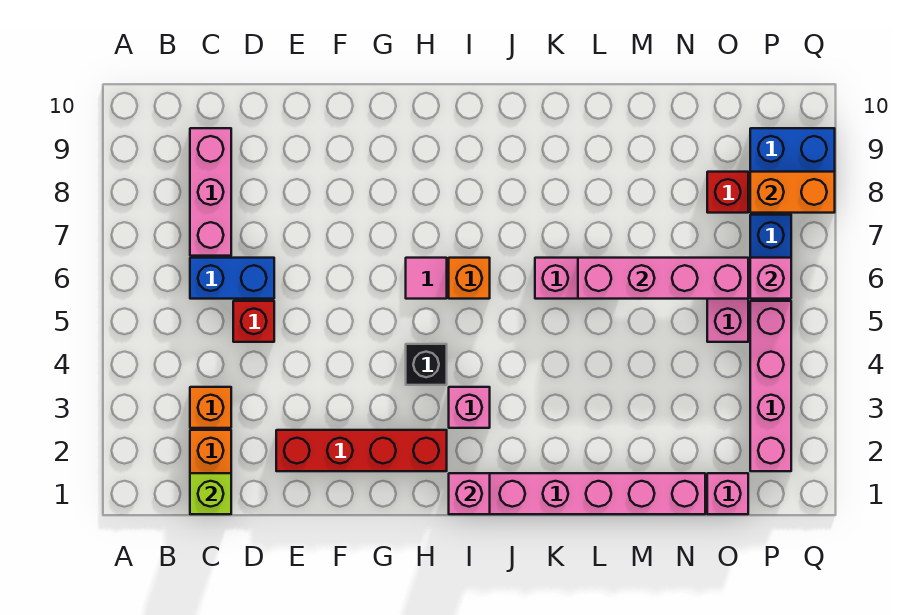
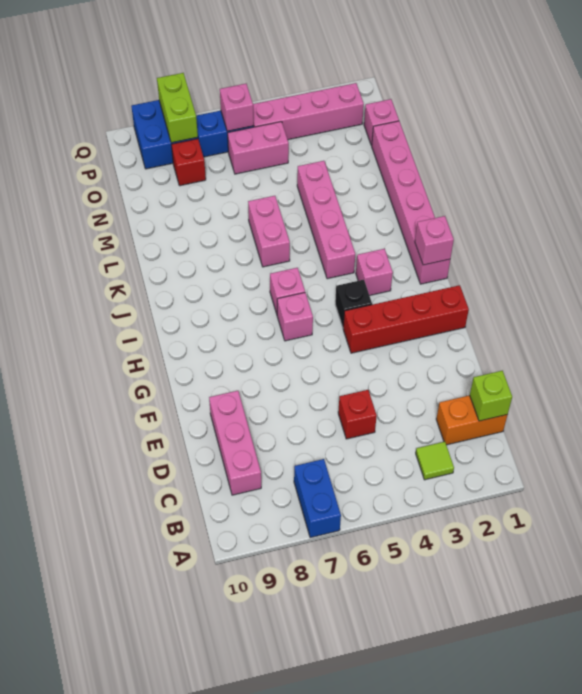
none -> lime 1x1 tile [416,442,454,480]
orange 1x1 brick [190,387,231,428] -> none
blue 1x2 brick [190,258,274,299] -> blue 1x2 brick moved to [294,459,341,538]
pink 1x3 brick [190,128,231,256] -> pink 1x3 brick turned to [209,391,261,495]
red 1x4 brick [276,430,447,471] -> red 1x4 brick turned to [343,285,469,353]
pink 1x1 tile [406,258,447,299] -> pink 1x1 brick [277,293,313,341]
orange 1x1 brick [449,258,490,299] -> pink 1x1 brick [270,268,305,314]
pink 1x4 brick [578,258,748,299] -> pink 1x4 brick moved to [297,161,355,279]
orange 1x2 brick [750,172,835,213] -> lime 1x2 brick [157,73,198,143]

